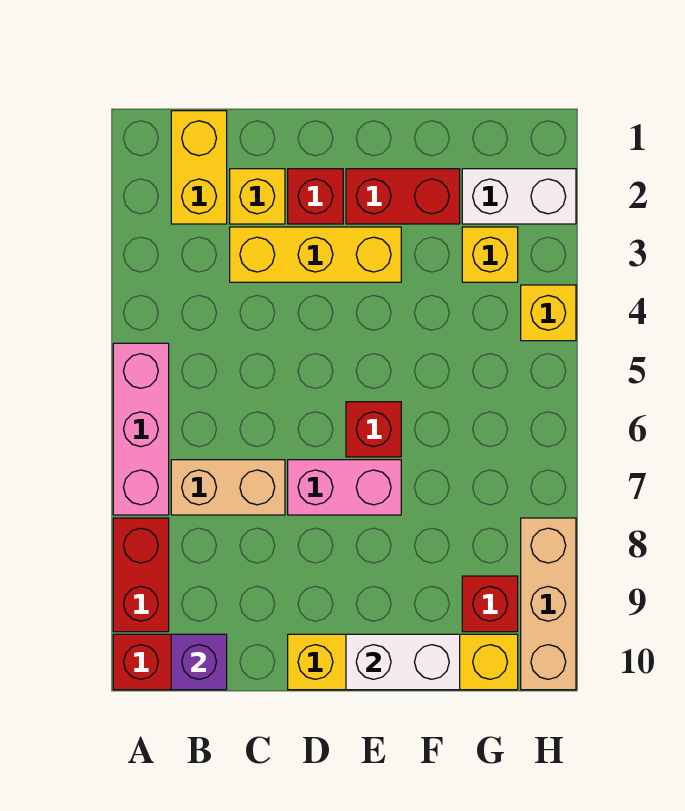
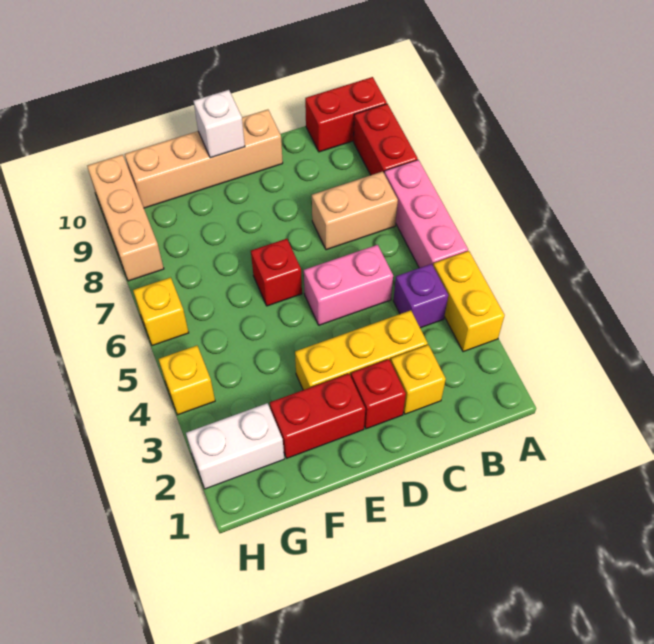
yellow 1x2 brick [171,111,227,224] -> yellow 1x2 brick moved to [433,251,505,352]
purple 1x1 brick [171,634,227,690] -> purple 1x1 brick moved to [393,264,448,328]
pink 1x2 brick [288,460,401,515] -> pink 1x2 brick moved to [304,245,393,325]
yellow 1x4 brick [288,634,518,690] -> tan 1x4 brick [125,110,283,208]
white 1x2 brick [346,634,460,690] -> white 1x1 brick [194,90,245,158]
yellow 1x1 brick [462,227,518,282] -> yellow 1x1 brick moved to [133,277,189,346]
red 1x1 brick [462,576,518,632] -> none

